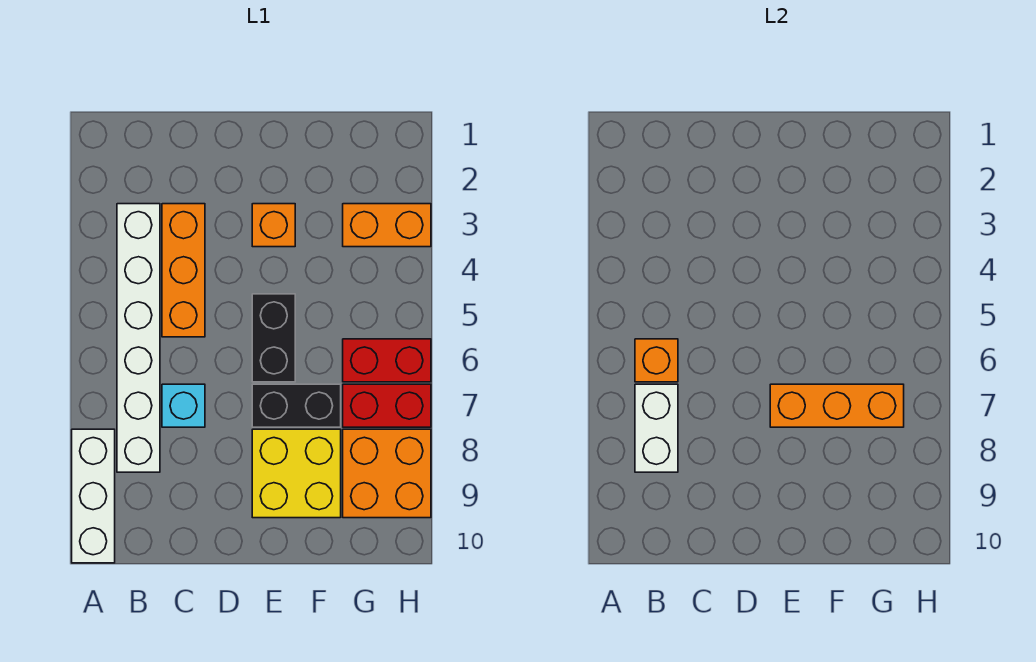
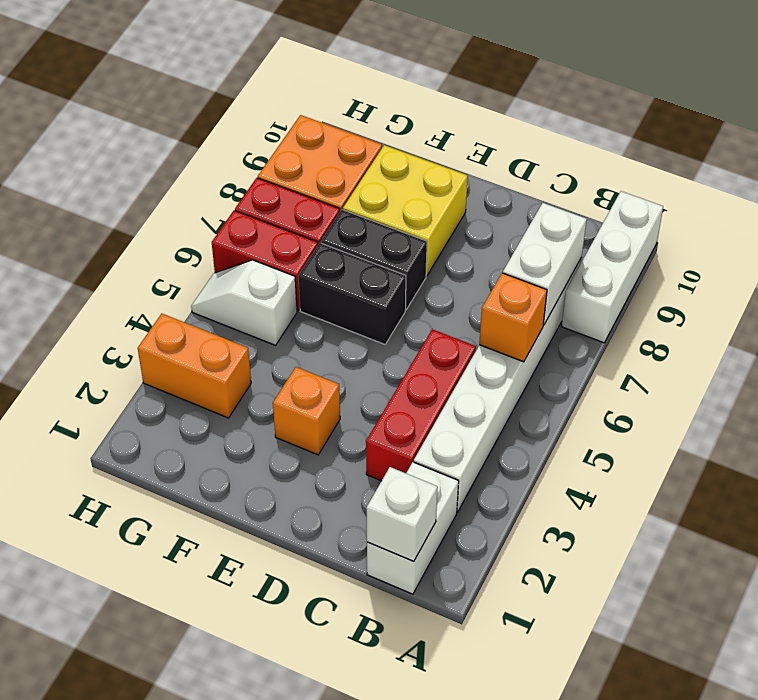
none -> white 1x2 brick [367,462,459,594]
none -> white 1x1 brick [366,467,438,562]
orange 1x3 brick [162,204,205,337] -> red 1x3 brick [366,329,476,481]
cyan 1x1 brick [162,384,205,427] -> none
black 1x2 brick [252,294,295,382] -> black 1x2 brick turned to [298,243,406,344]
orange 1x3 brick [770,384,904,427] -> none
none -> white 1x2 slope [191,260,297,345]

